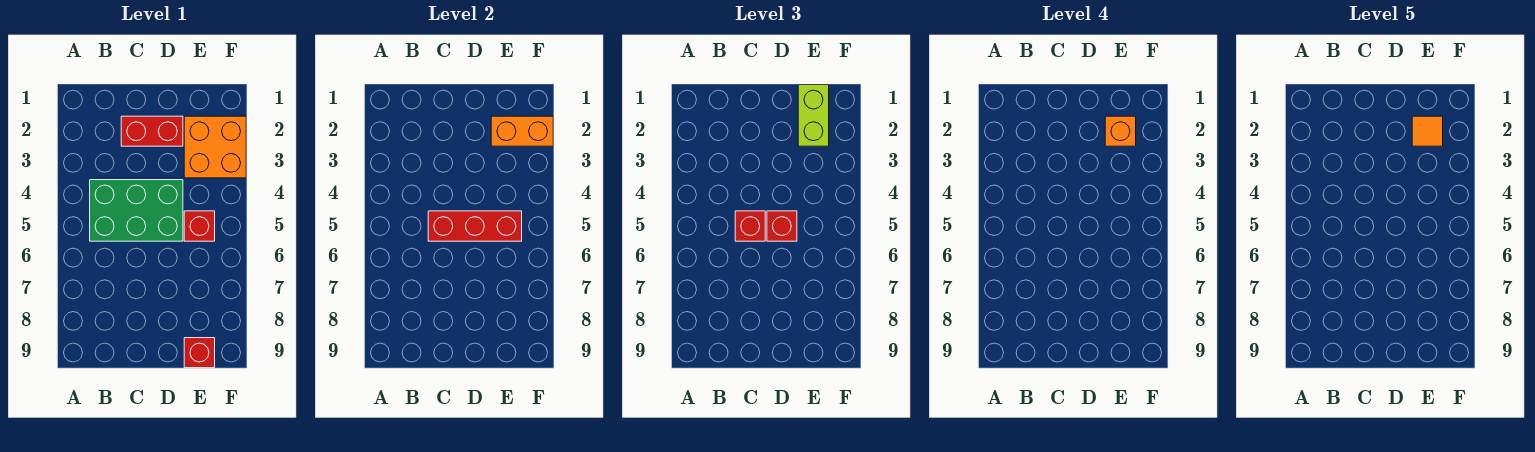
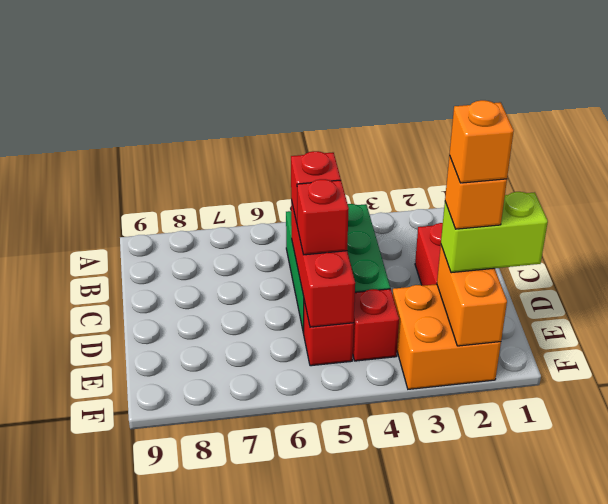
orange 1x1 tile [1412,116,1443,146] -> orange 1x1 brick [449,100,514,183]
red 1x1 brick [184,338,215,368] -> red 1x1 brick moved to [353,289,399,361]

